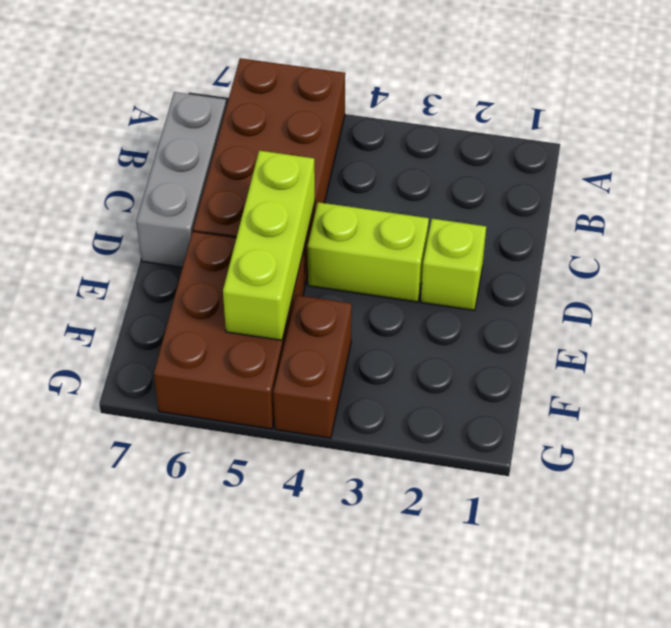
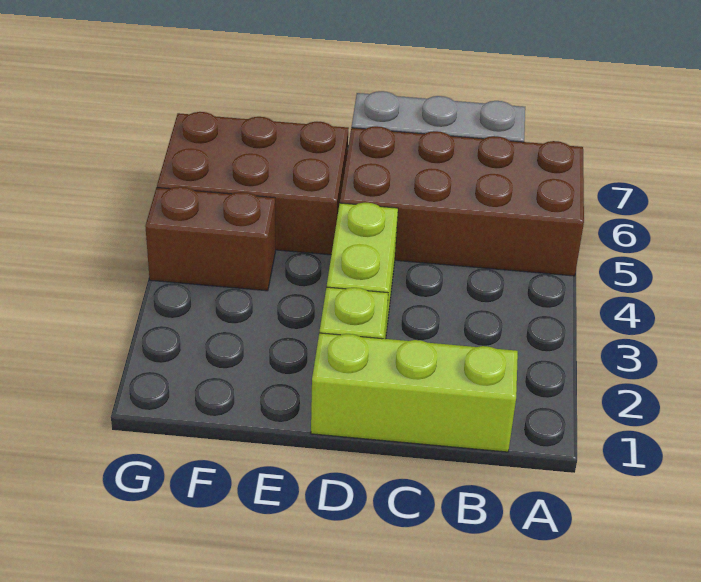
lime 1x3 brick [223,151,315,340] -> lime 1x3 brick moved to [311,333,518,452]

